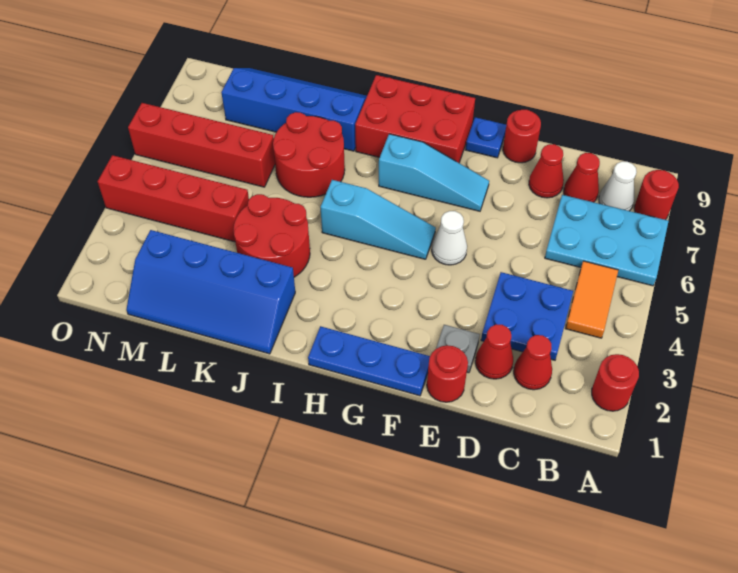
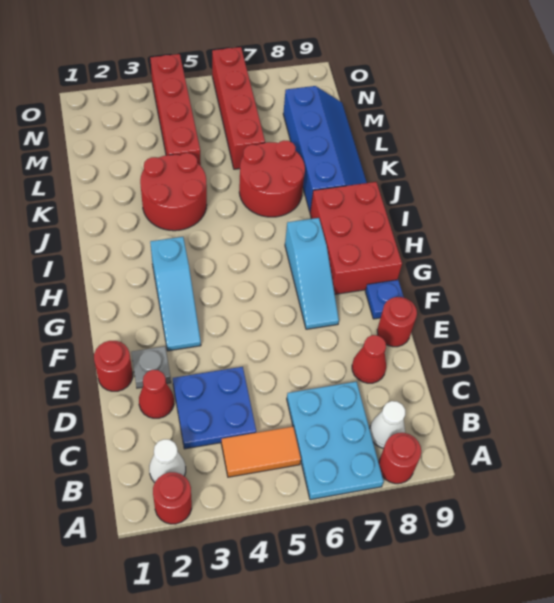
red 1x1 cone [514,335,552,390] -> none
red 1x1 cone [564,153,600,202] -> none
blue 1x3 plate [308,326,430,396] -> none
white 1x1 cone [432,211,467,265] -> white 1x1 cone moved to [149,439,186,483]
cyan 1x3 slope [321,180,436,259] -> cyan 1x3 slope moved to [150,237,201,351]
blue 2x4 slope [126,230,295,354] -> none

